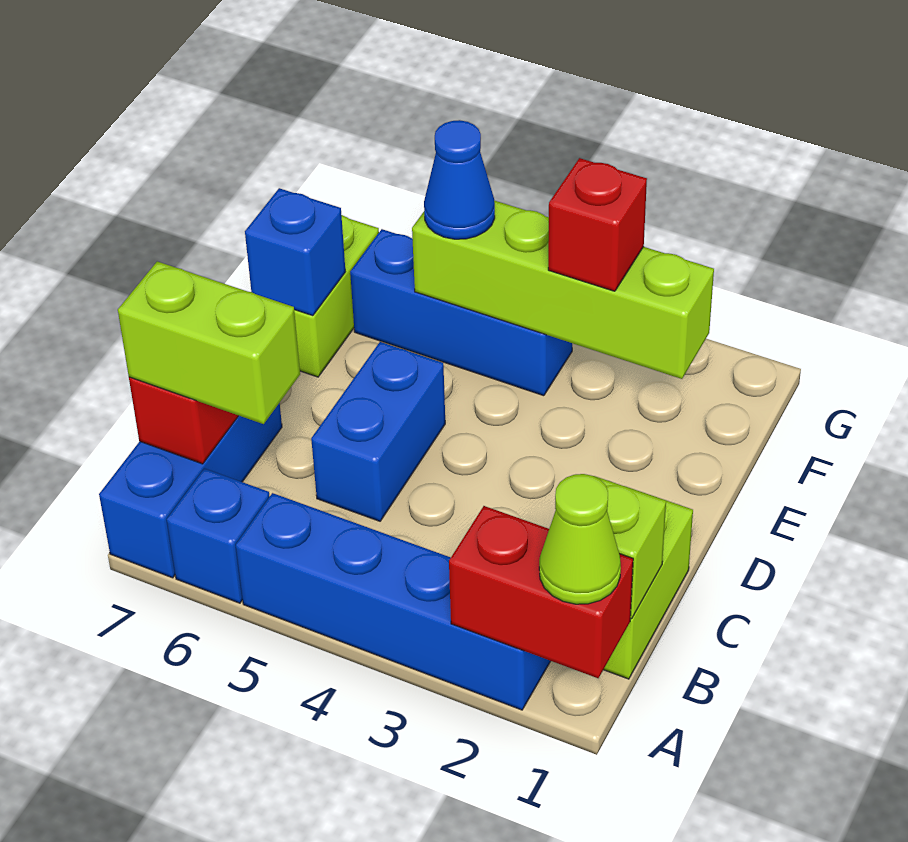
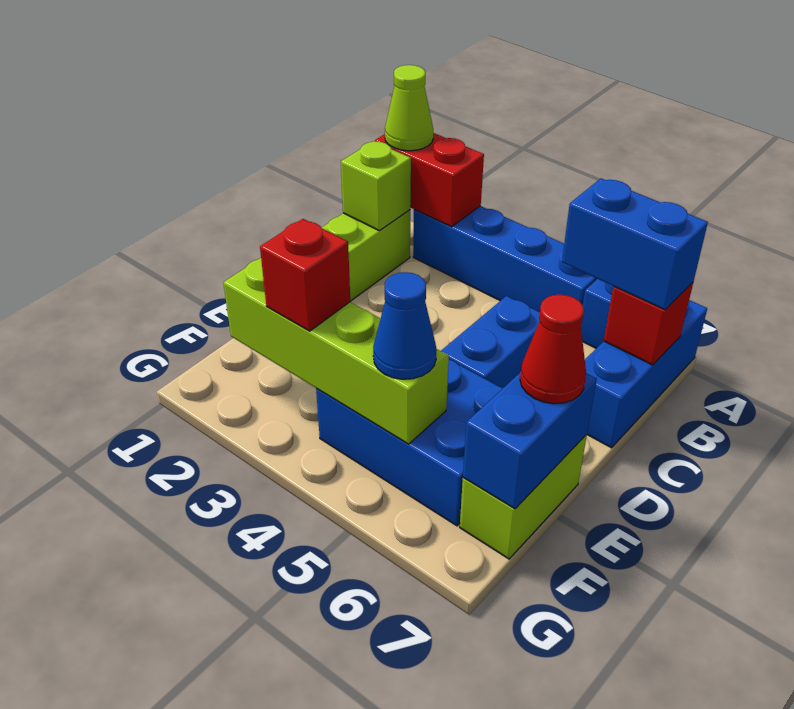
lime 1x2 brick [118,261,300,424] -> blue 1x2 brick [562,179,708,310]
blue 1x1 brick [245,188,345,316] -> blue 1x2 brick [463,372,597,509]
none -> red 1x1 cone [520,294,586,404]
blue 1x3 brick [350,229,572,396] -> blue 2x3 brick [316,360,503,526]

